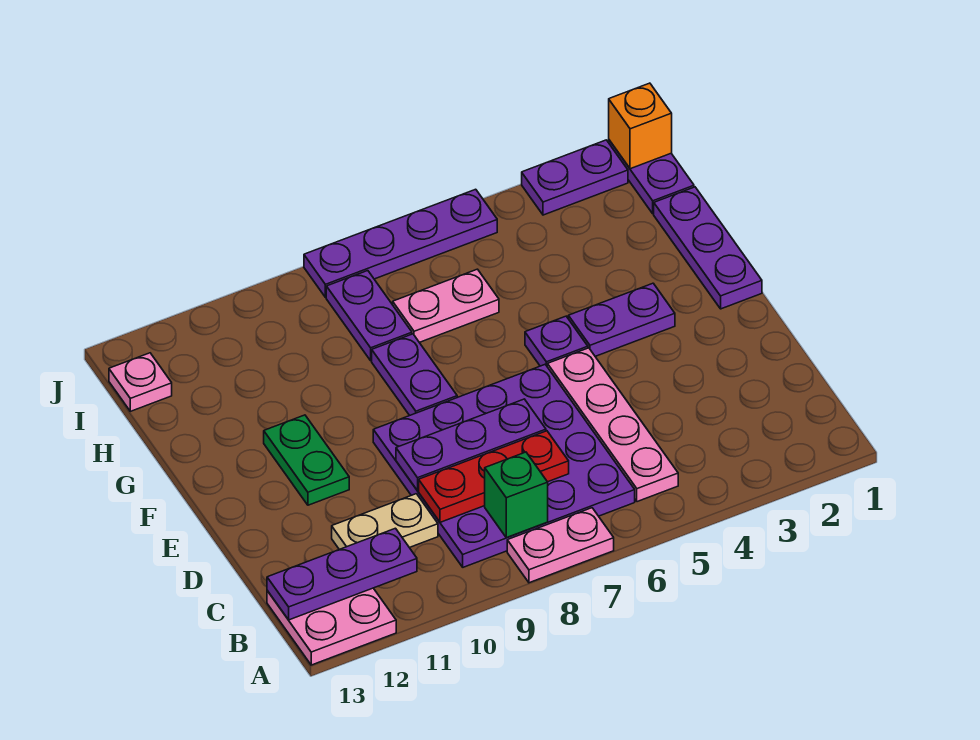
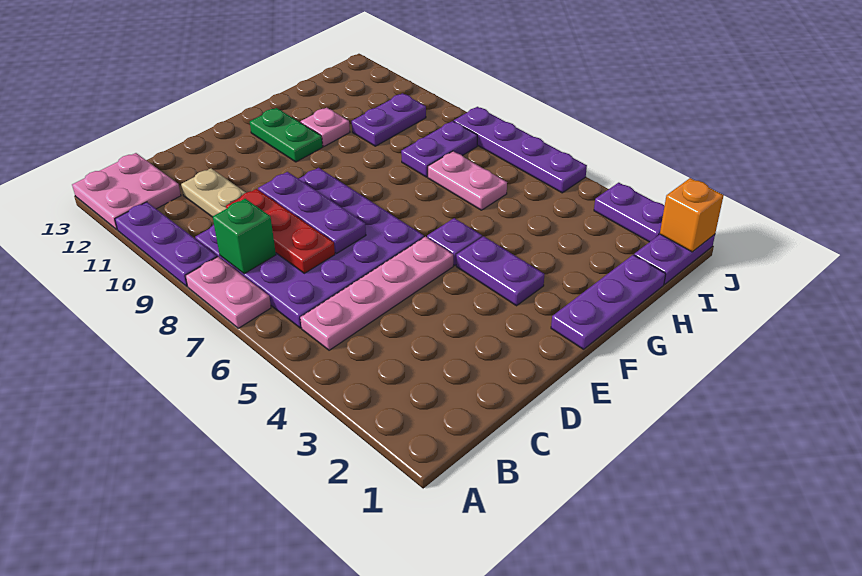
purple 1x3 plate [267,528,417,620] -> purple 1x3 plate moved to [115,202,217,286]
green 1x2 plate [264,415,349,505] -> green 1x2 plate turned to [250,108,323,162]
purple 1x2 plate [372,334,457,416] -> purple 1x2 plate moved to [352,93,426,146]
pink 1x1 plate [109,353,172,411] -> pink 1x1 plate moved to [301,108,350,146]

